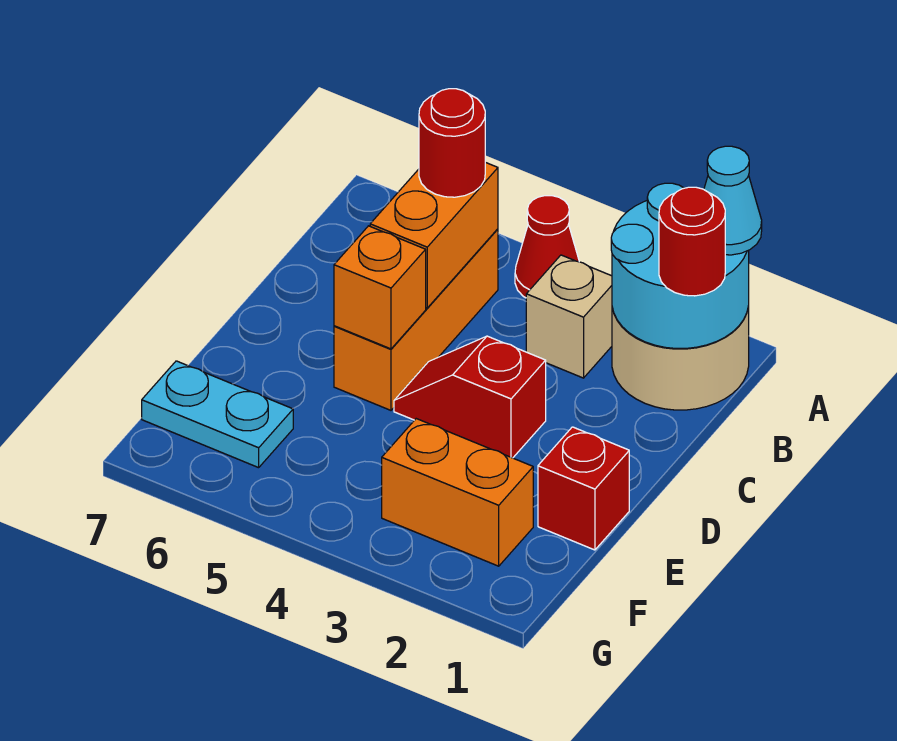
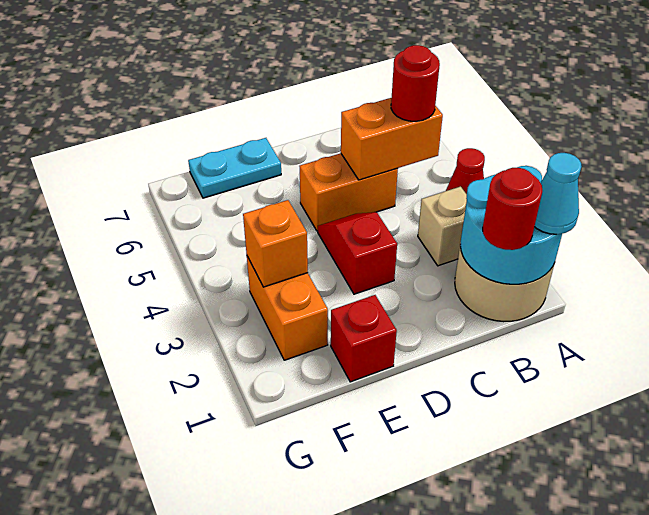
orange 1x3 brick [334,229,498,410] -> orange 1x2 brick [299,153,398,231]
orange 1x1 brick [334,226,426,349] -> orange 1x1 brick moved to [243,200,308,287]
cyan 1x2 plate [142,361,293,468] -> cyan 1x2 plate turned to [188,138,281,198]

